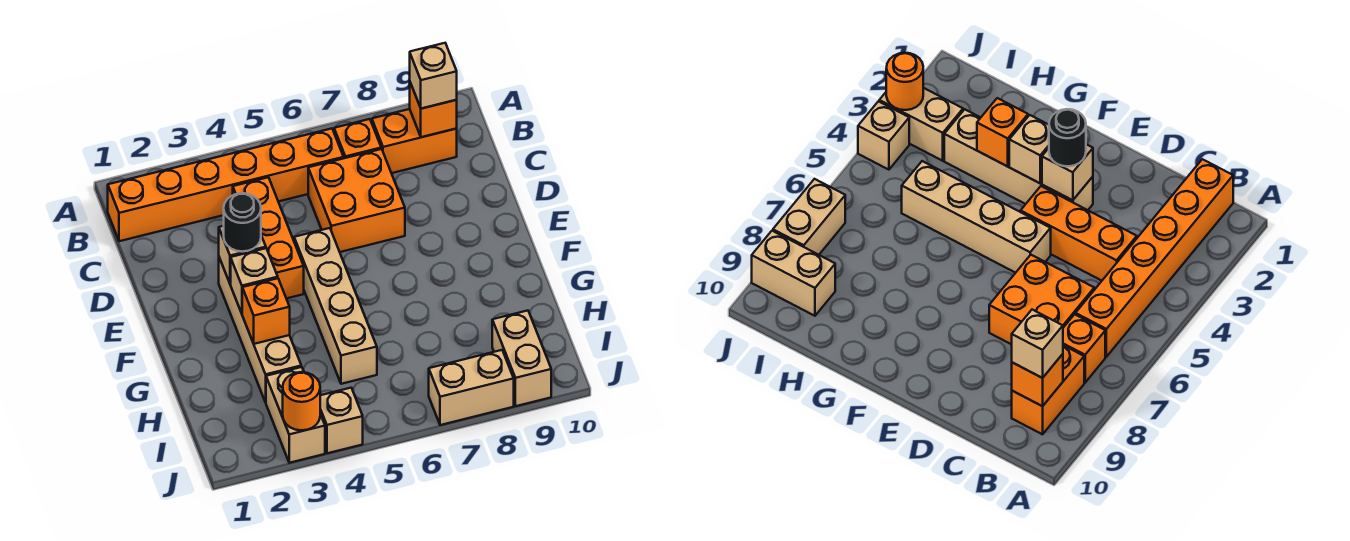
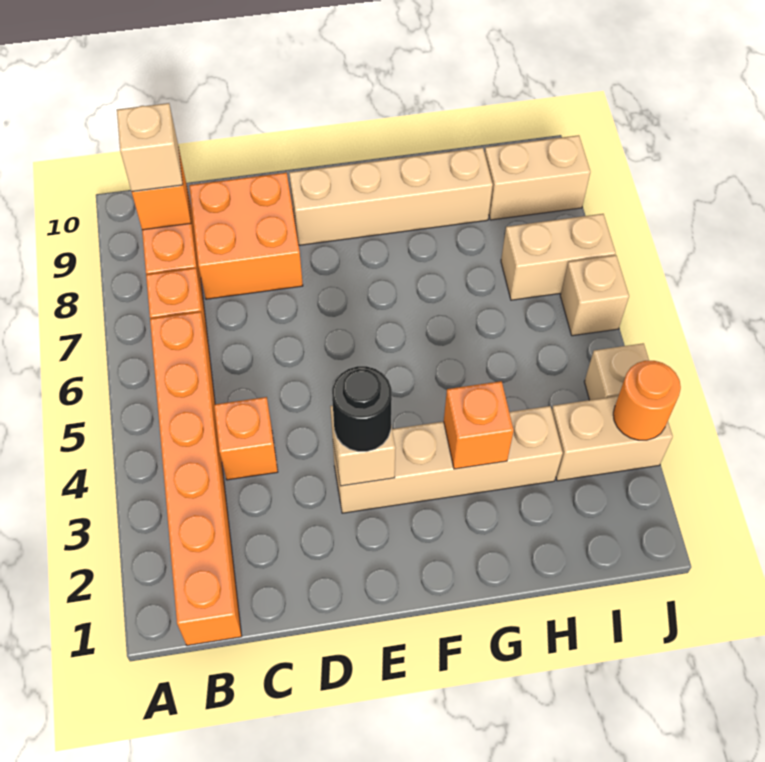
orange 1x3 brick [233,177,304,299] -> orange 1x1 brick [214,397,278,480]
orange 2x2 brick [308,149,405,252] -> orange 2x2 brick moved to [189,173,303,299]
tan 1x4 brick [294,228,377,384] -> tan 1x4 brick moved to [289,148,493,245]
tan 1x1 brick [231,248,278,313] -> tan 1x1 brick moved to [560,255,629,336]
tan 1x2 brick [429,350,514,425] -> tan 1x2 brick turned to [501,214,616,300]

